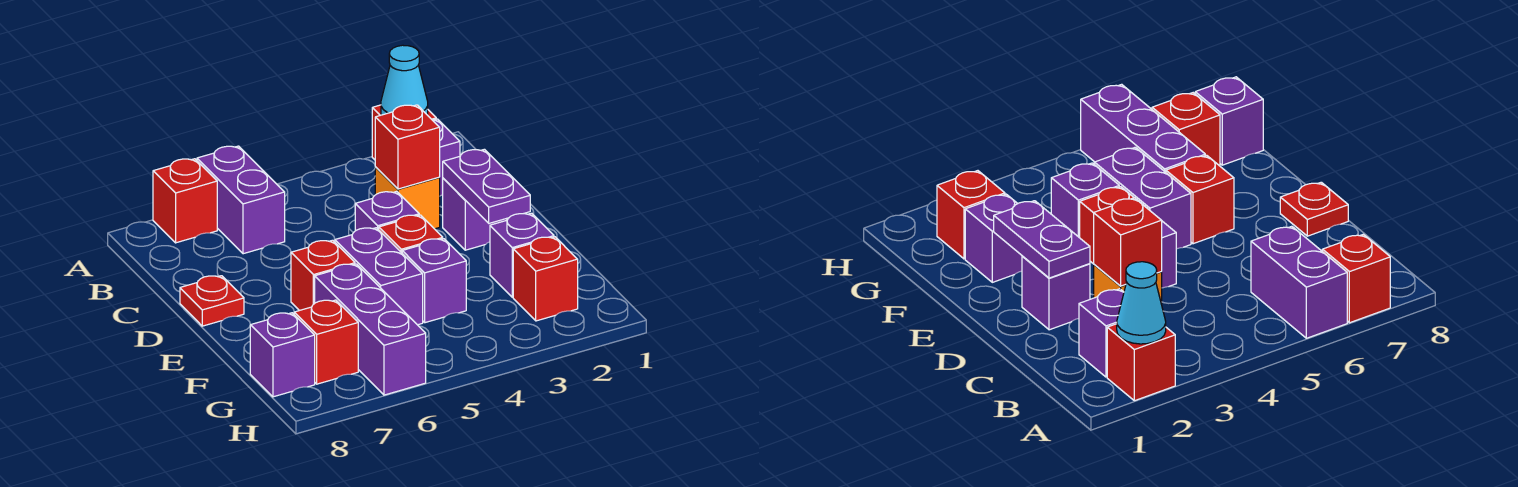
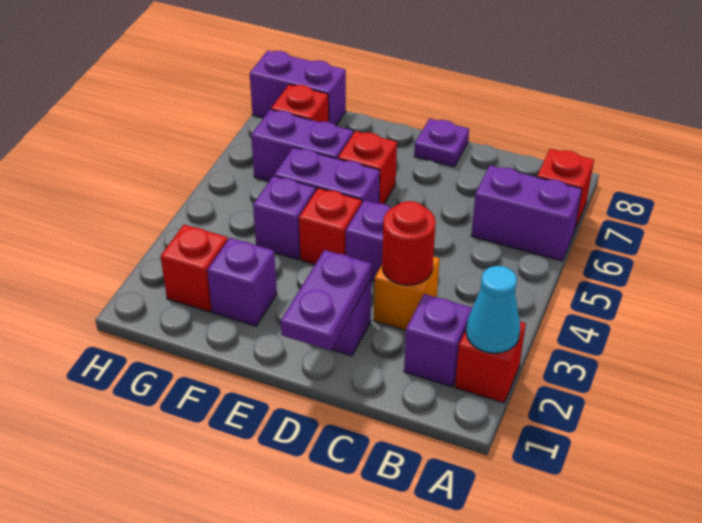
red 1x1 brick [375,105,440,189] -> red 1x1 round brick [382,201,436,285]
purple 1x2 plate [443,149,530,223] -> purple 1x2 plate turned to [281,250,372,350]
red 1x1 plate [180,276,244,326] -> purple 1x1 plate [414,119,469,167]
purple 1x3 brick [315,264,426,395] -> purple 1x2 brick [251,110,353,181]
purple 1x1 brick [250,313,315,397] -> purple 1x2 brick [250,51,346,125]

